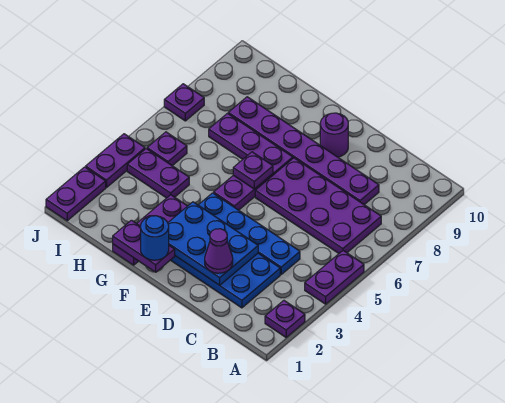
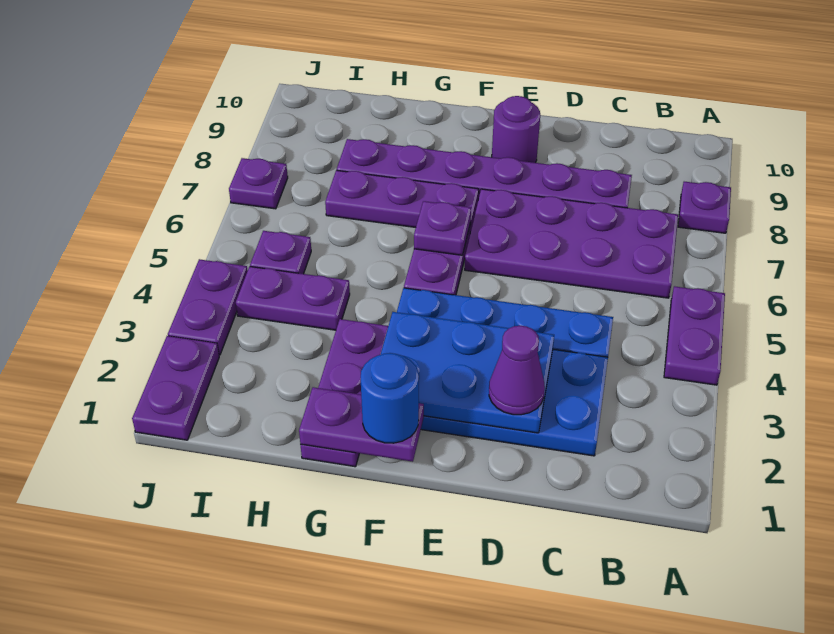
purple 1x1 plate [265,301,305,337] -> purple 1x1 plate moved to [678,182,731,233]

